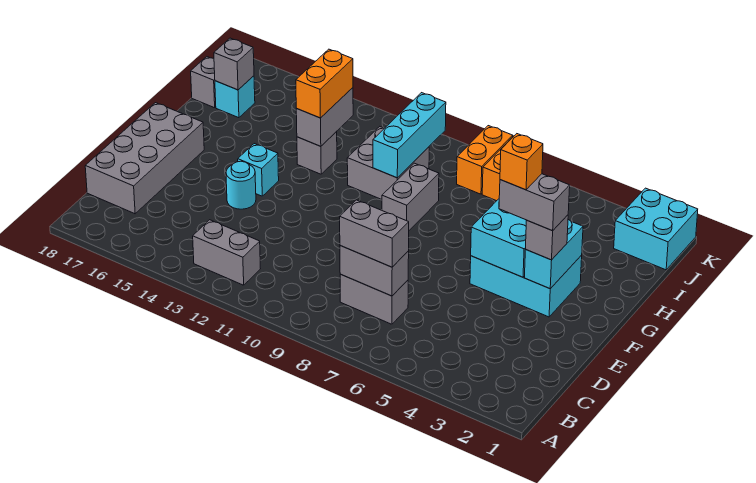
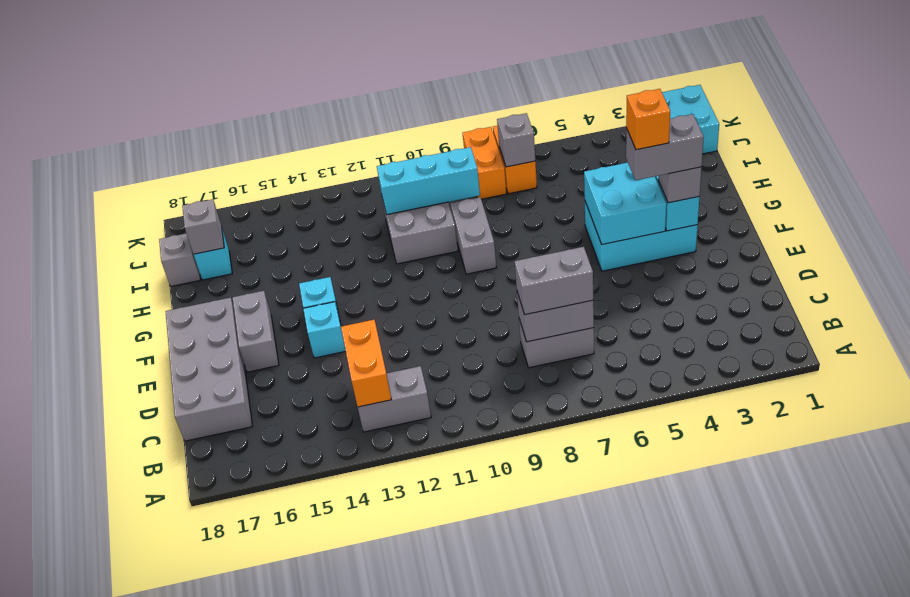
cyan 1x1 round brick [226,161,256,209] -> cyan 1x1 brick [303,302,346,358]
cyan 1x3 brick [373,93,446,178] -> cyan 1x3 brick turned to [377,147,480,215]
grey 1x1 brick [297,132,337,174] -> grey 1x1 brick moved to [497,113,535,167]
grey 1x2 brick [296,88,353,146] -> grey 1x2 brick moved to [232,291,279,372]
orange 1x2 brick [296,49,353,118] -> orange 1x2 brick moved to [341,320,391,407]

